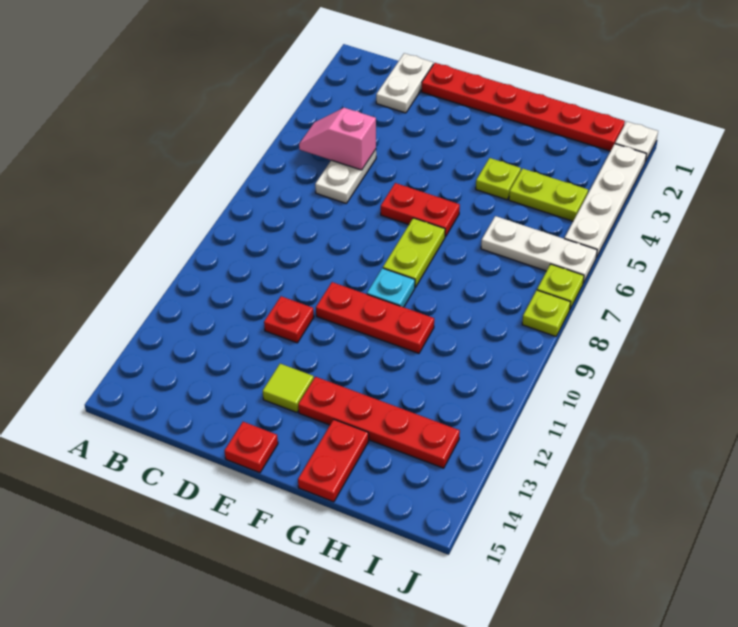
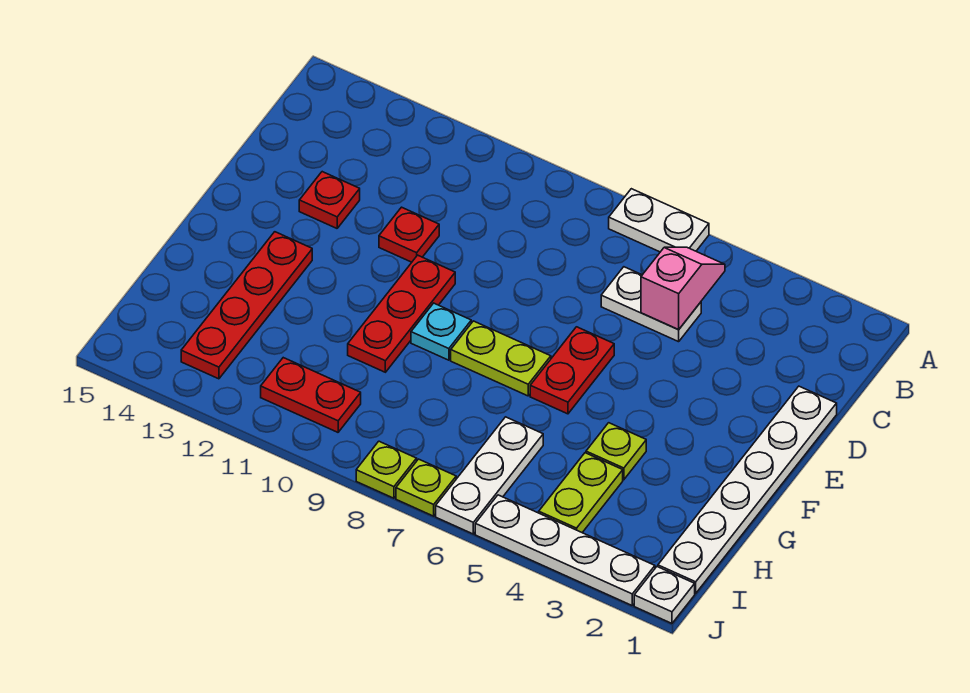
white 1x2 plate [376,53,433,113] -> white 1x2 plate moved to [609,189,709,252]
red 1x6 plate [421,63,625,151] -> white 1x6 plate [658,386,837,593]
lime 1x1 tile [263,364,314,412] -> none
red 1x1 plate [225,422,278,473] -> red 1x1 plate moved to [299,172,360,228]
red 1x2 plate [298,420,369,502] -> red 1x2 plate moved to [261,358,361,432]

